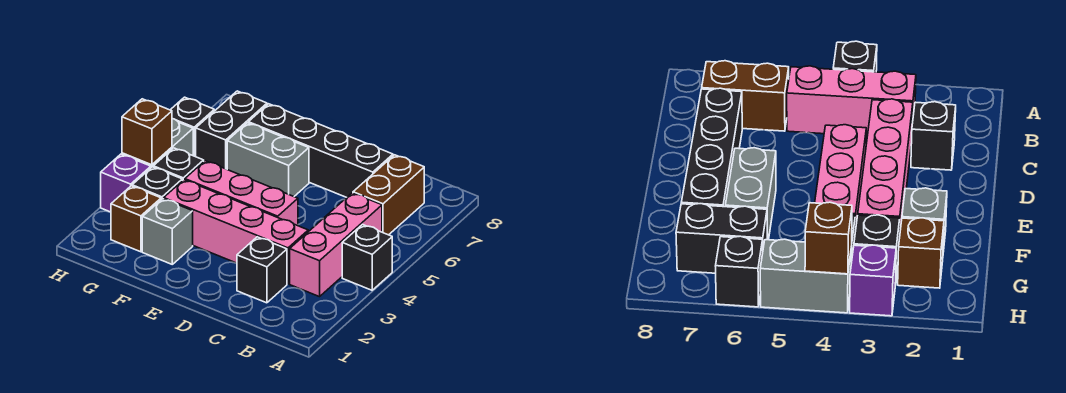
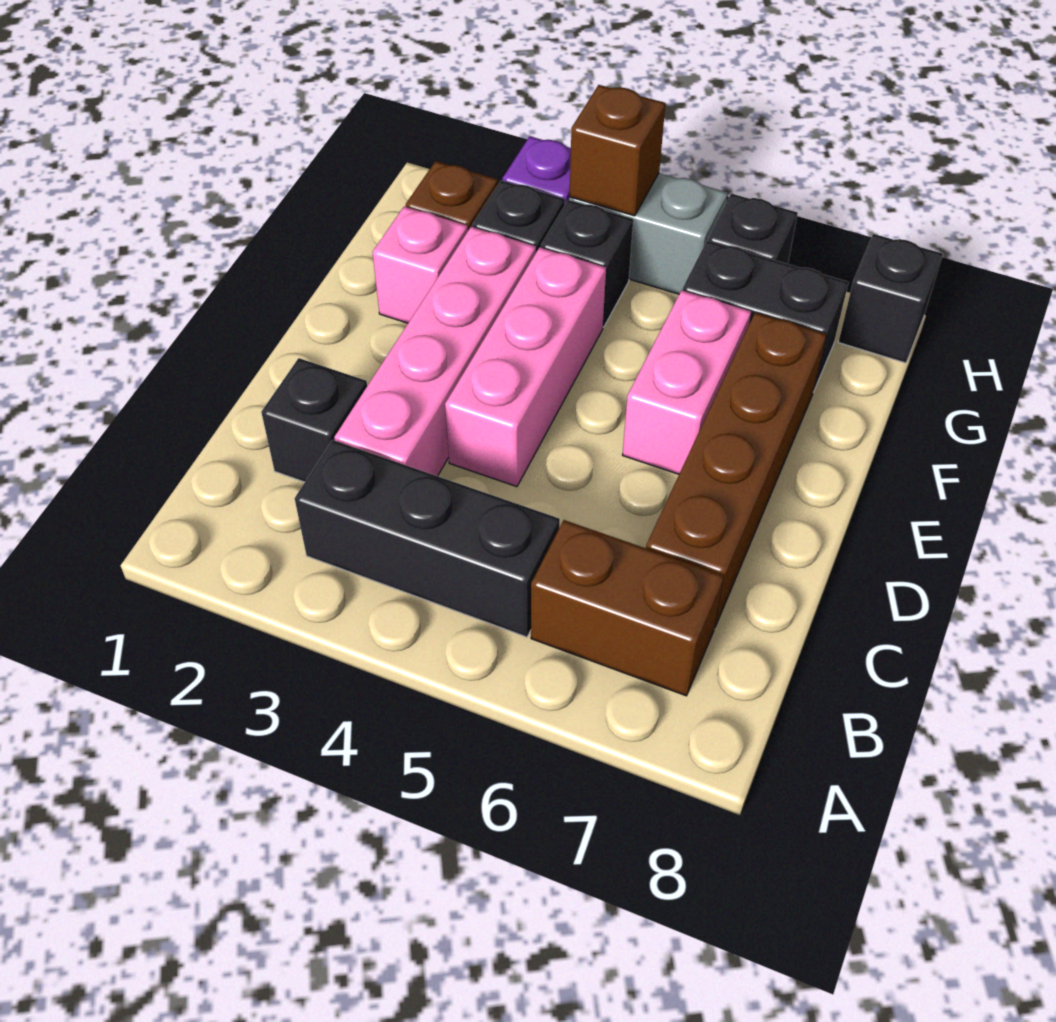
black 1x1 brick [342,225,392,290] -> black 1x1 brick moved to [838,234,943,363]
pink 1x3 brick [290,193,382,297] -> black 1x3 brick [295,440,560,637]
black 1x4 brick [248,104,393,197] -> brown 1x4 brick [646,313,826,628]
grey 1x2 brick [227,123,309,196] -> pink 1x2 brick [623,290,751,474]
grey 1x1 brick [142,199,193,264] -> pink 1x1 brick [372,207,468,323]

